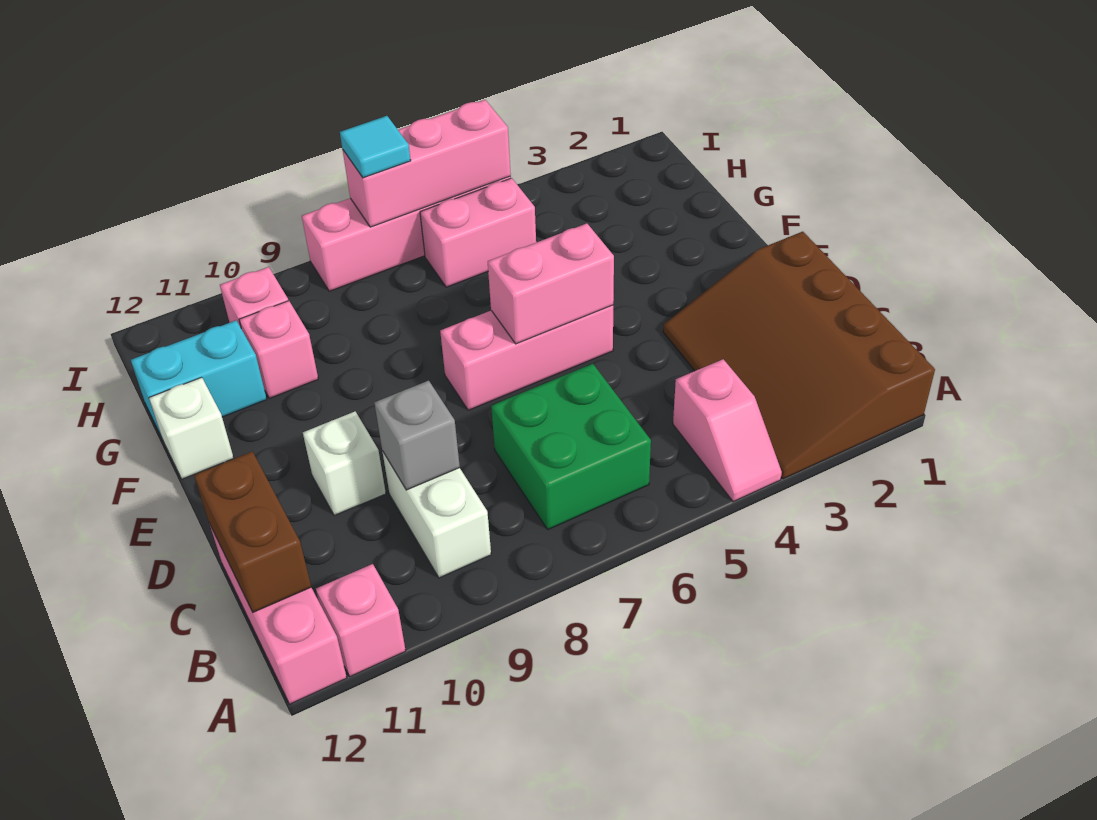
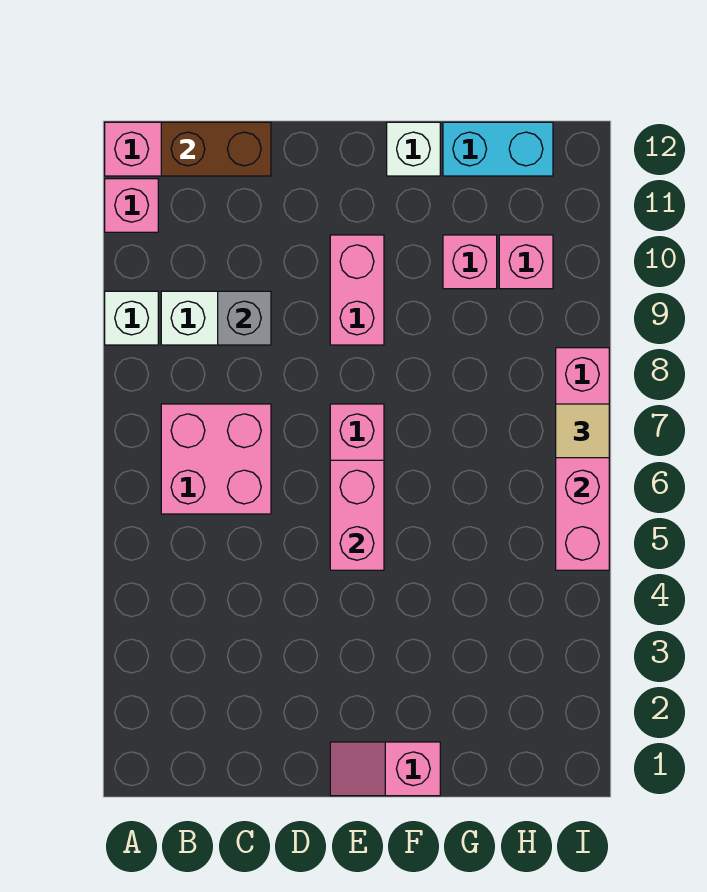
brown 3x4 slope [663,232,935,479] -> none
pink 1x2 slope [673,359,782,502] -> pink 1x2 slope moved to [330,742,440,796]
green 2x2 brick [491,364,651,529] -> pink 2x2 brick [161,404,271,514]
white 1x1 brick [303,412,386,516] -> white 1x1 brick moved to [105,291,158,345]
cyan 1x2 brick [131,320,267,438] -> cyan 1x2 brick turned to [443,122,553,176]
pink 1x2 brick [420,178,536,287] -> pink 1x2 brick moved to [330,235,384,345]
cyan 1x1 tile [340,116,411,178] -> tan 1x1 tile [556,404,609,458]

